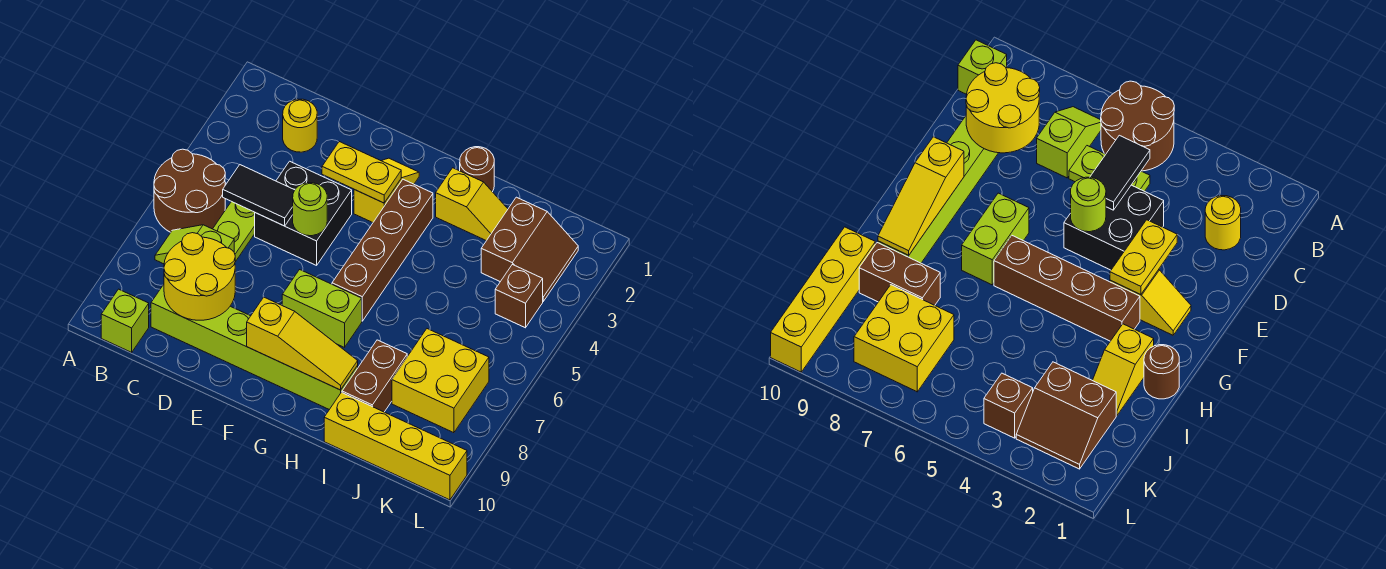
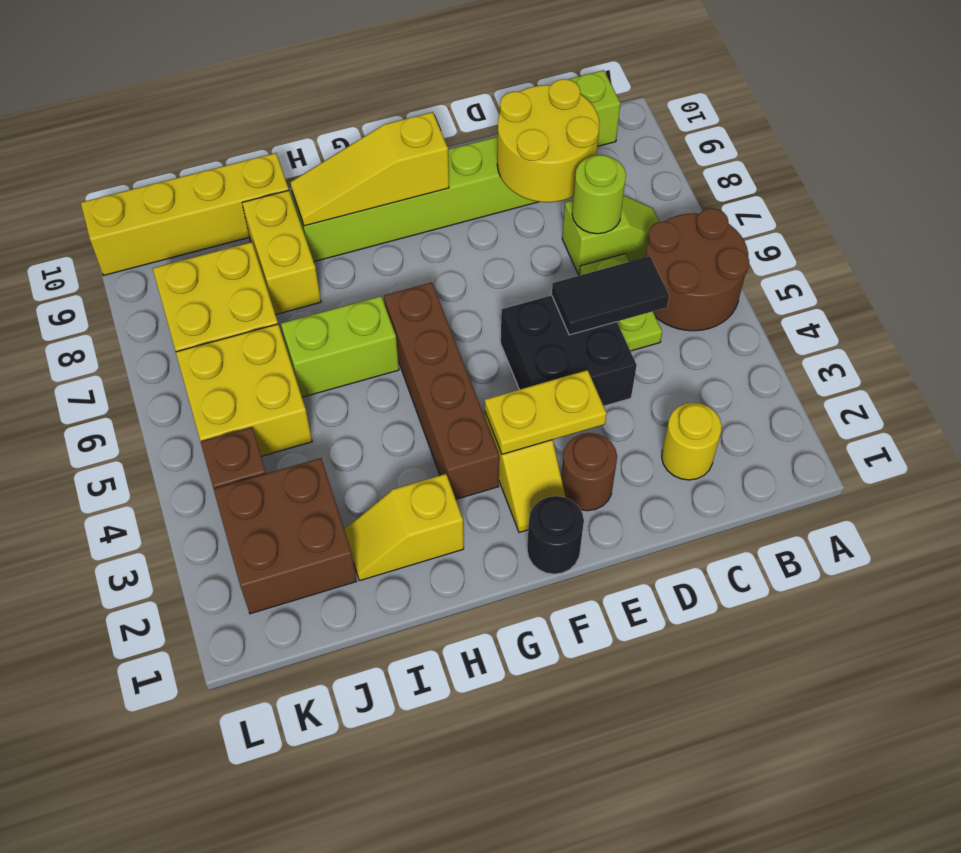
lime 1x1 round brick [293,183,327,236] -> lime 1x1 round brick moved to [572,155,626,234]
none -> black 1x1 round brick [527,496,584,574]
lime 1x2 brick [282,270,362,347] -> lime 1x2 brick moved to [281,296,399,397]
brown 1x1 round brick [460,147,494,192] -> brown 1x1 round brick moved to [561,433,617,511]
brown 1x2 brick [342,340,407,412] -> yellow 1x2 brick [242,190,321,315]
brown 2x2 slope [481,197,578,301] -> brown 2x2 brick [214,458,357,614]
none -> yellow 2x2 brick [176,324,312,456]

